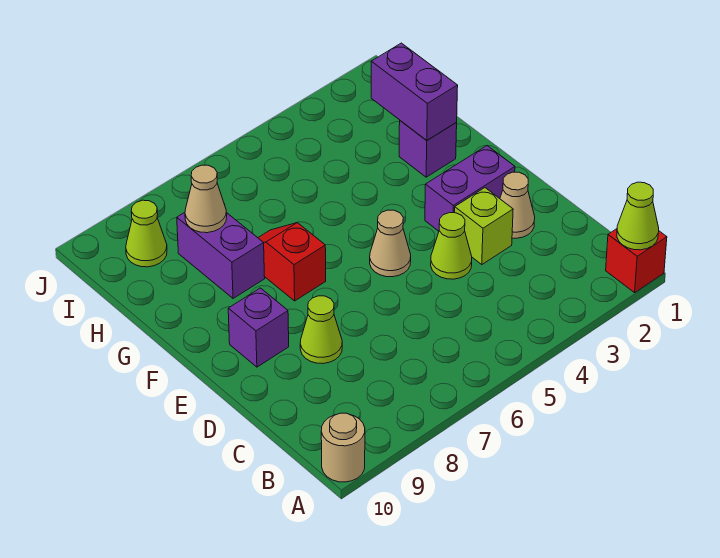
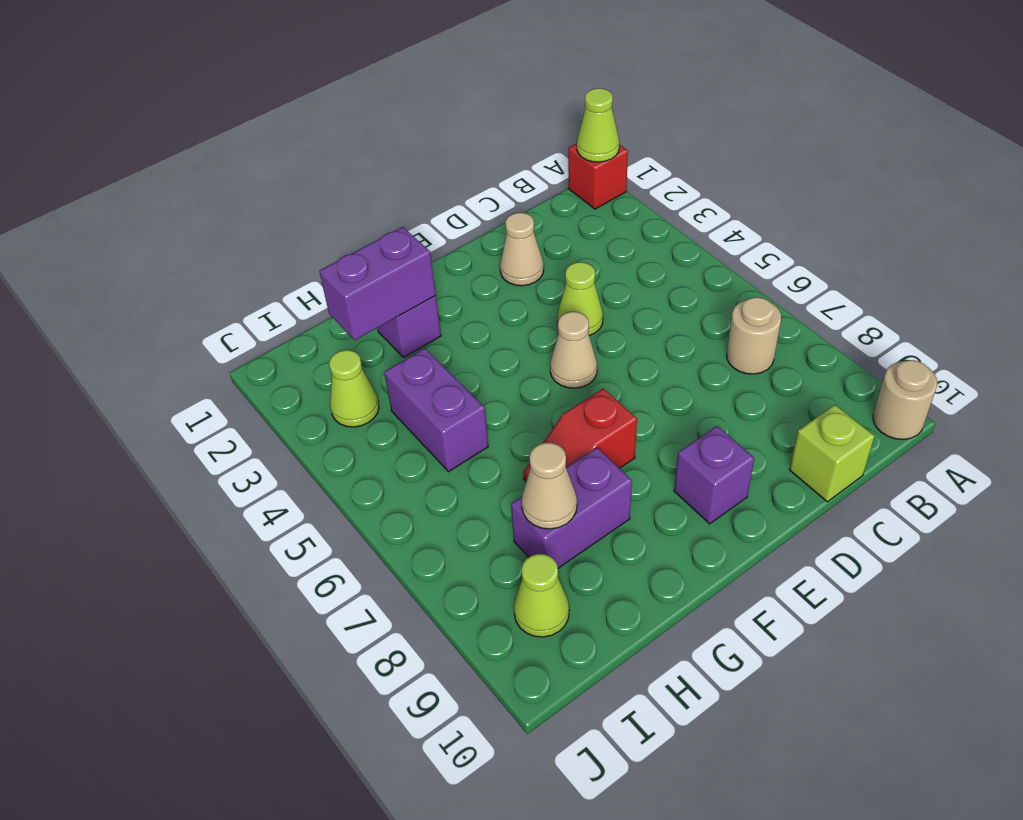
none -> tan 1x1 round brick [727,297,781,374]
lime 1x1 brick [455,188,513,265] -> lime 1x1 brick moved to [790,405,875,502]
lime 1x1 cone [300,296,342,364] -> lime 1x1 cone moved to [329,350,379,427]
purple 1x2 brick [425,146,515,231] -> purple 1x2 brick moved to [384,348,488,472]

